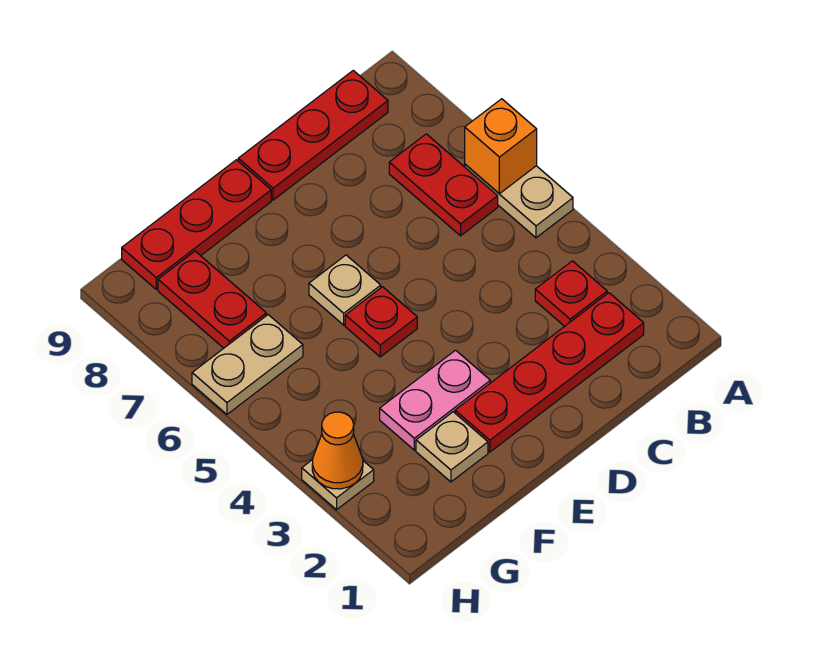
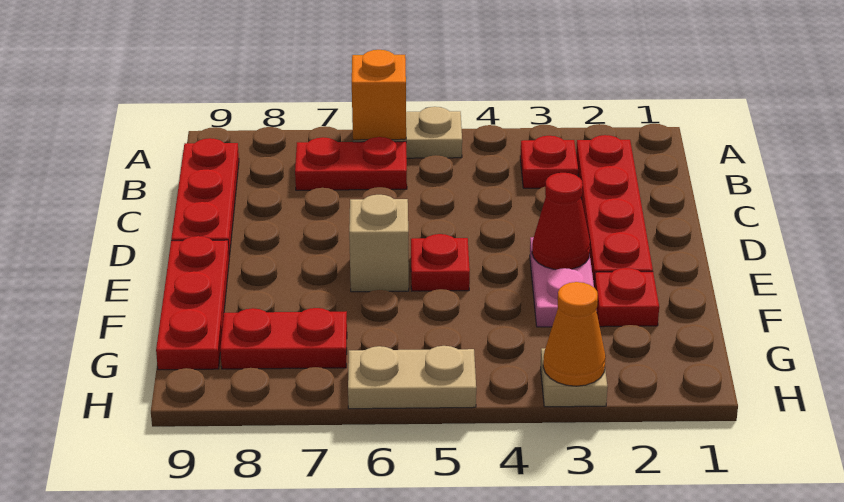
none -> red 1x1 cone [532,173,590,270]
tan 1x1 plate [309,255,381,325] -> tan 1x1 brick [349,195,409,292]
tan 1x1 plate [416,412,488,482] -> red 1x1 plate [594,268,659,327]
tan 1x2 plate [192,315,303,414] -> tan 1x2 plate turned to [348,346,476,409]

